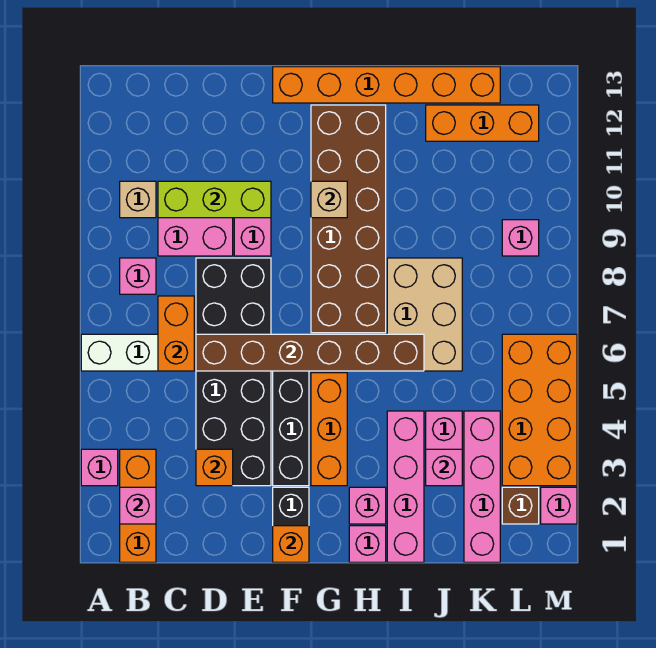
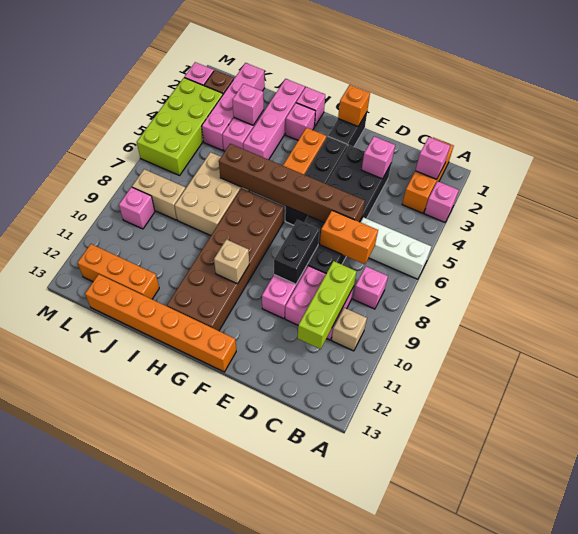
orange 1x2 brick [158,296,194,371] -> orange 1x2 brick turned to [320,210,378,264]
lime 1x3 brick [158,181,271,218] -> lime 1x3 brick turned to [298,261,357,349]
orange 1x1 brick [196,449,233,486] -> pink 1x1 brick [362,136,395,179]
none -> black 1x2 brick [274,220,320,284]
none -> tan 1x2 brick [132,169,186,220]
orange 2x4 brick [502,334,577,486] -> lime 2x4 brick [137,78,223,175]

